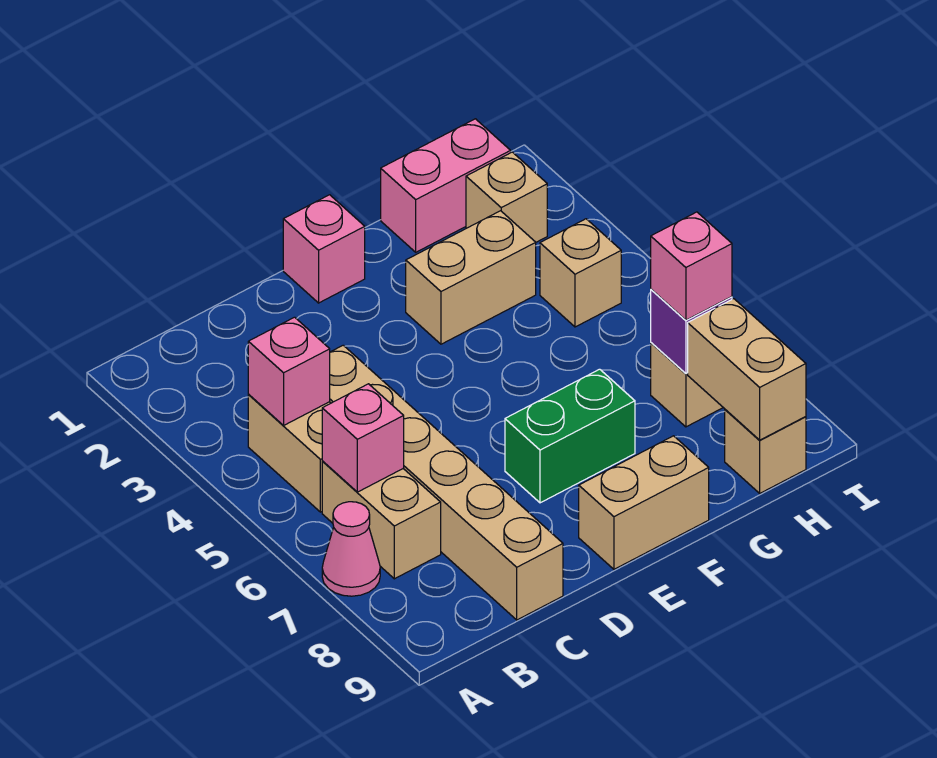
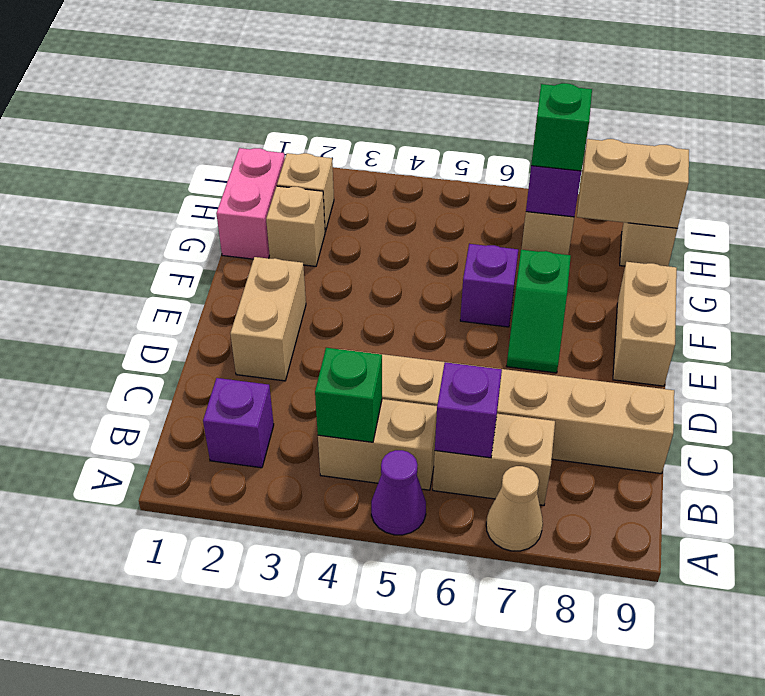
none -> purple 1x1 cone [371,450,426,535]
pink 1x1 cone [322,502,380,596] -> tan 1x1 cone [486,466,543,551]
none -> purple 1x1 brick [203,378,274,468]
pink 1x1 brick [248,317,330,425] -> green 1x1 brick [315,348,382,442]
pink 1x1 brick [322,384,404,492] -> purple 1x1 brick [435,362,502,458]
pink 1x1 brick [283,195,365,303] -> none
green 1x2 brick [505,369,635,503] -> green 1x2 slope [507,250,571,373]
tan 1x2 brick [406,211,536,344] -> tan 1x2 brick moved to [230,257,306,381]
none -> purple 1x1 brick [460,244,518,327]
tan 1x1 brick [540,219,621,327] -> tan 1x1 brick moved to [266,186,325,266]
pink 1x1 brick [651,212,732,320] -> green 1x1 brick [531,83,592,171]

